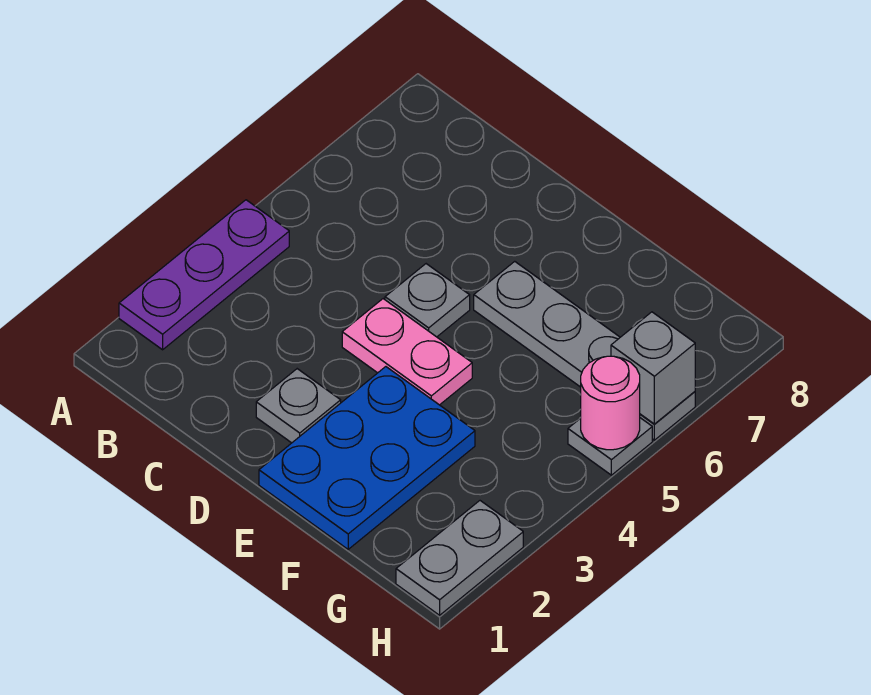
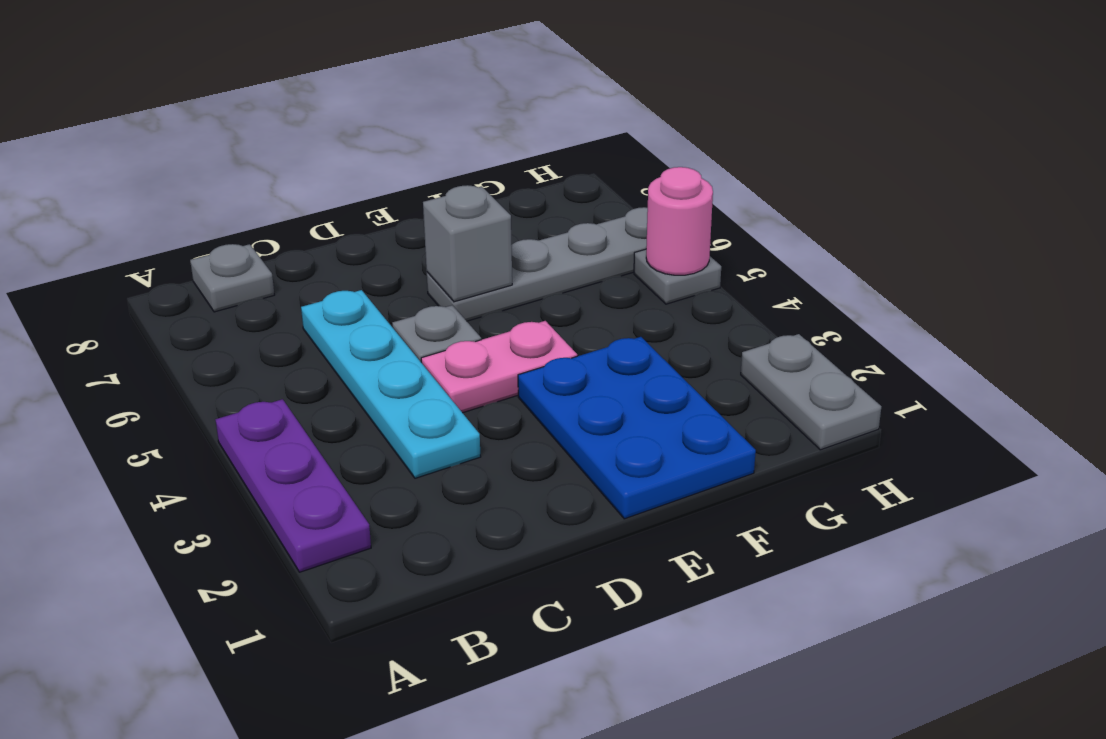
none -> cyan 1x4 plate [301,290,481,478]
grey 1x1 plate [256,369,341,443] -> grey 1x1 plate moved to [190,244,274,312]
grey 1x1 brick [611,312,695,424] -> grey 1x1 brick moved to [423,185,512,302]

